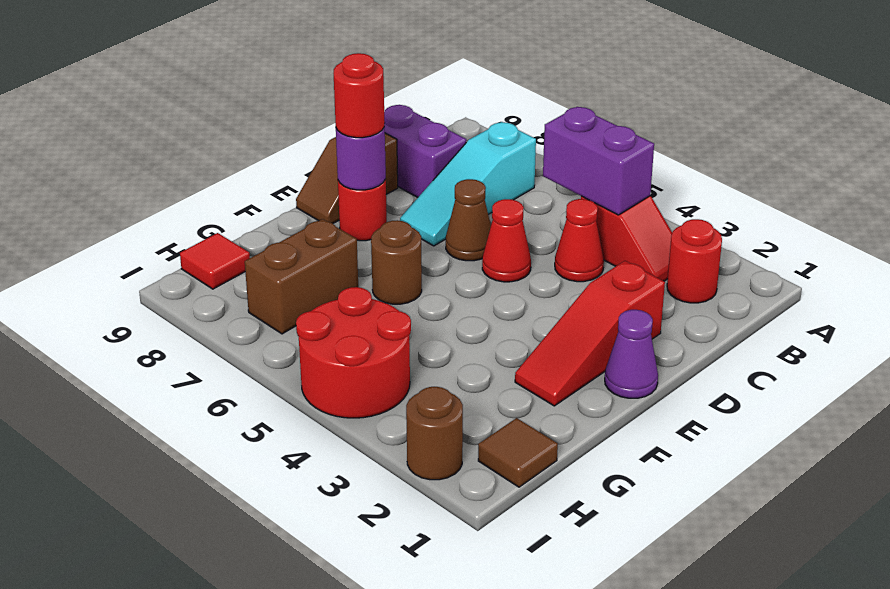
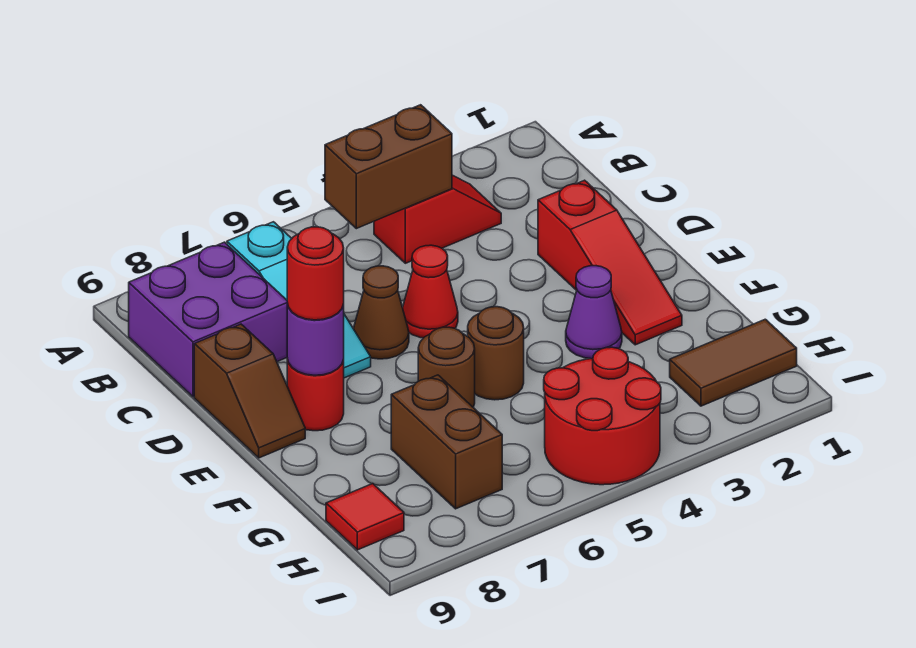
red 1x1 round brick [667,219,722,303] -> none
purple 1x2 brick [543,107,654,215] -> brown 1x2 brick [325,105,452,229]
red 1x1 cone [555,199,604,282] -> none
purple 1x2 brick [384,105,466,197] -> purple 2x2 brick [129,242,287,397]
purple 1x1 cone [605,310,658,398] -> purple 1x1 cone moved to [566,266,622,359]
brown 1x1 tile [478,418,558,487] -> brown 1x2 tile [670,319,797,406]
brown 1x1 round brick [406,387,463,480] -> brown 1x1 round brick moved to [468,307,524,400]

